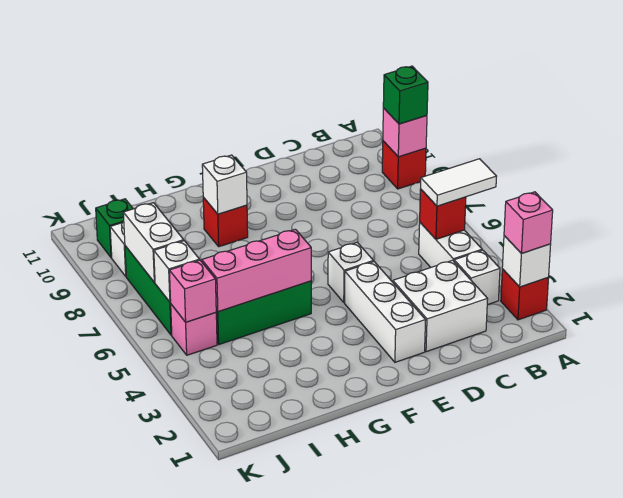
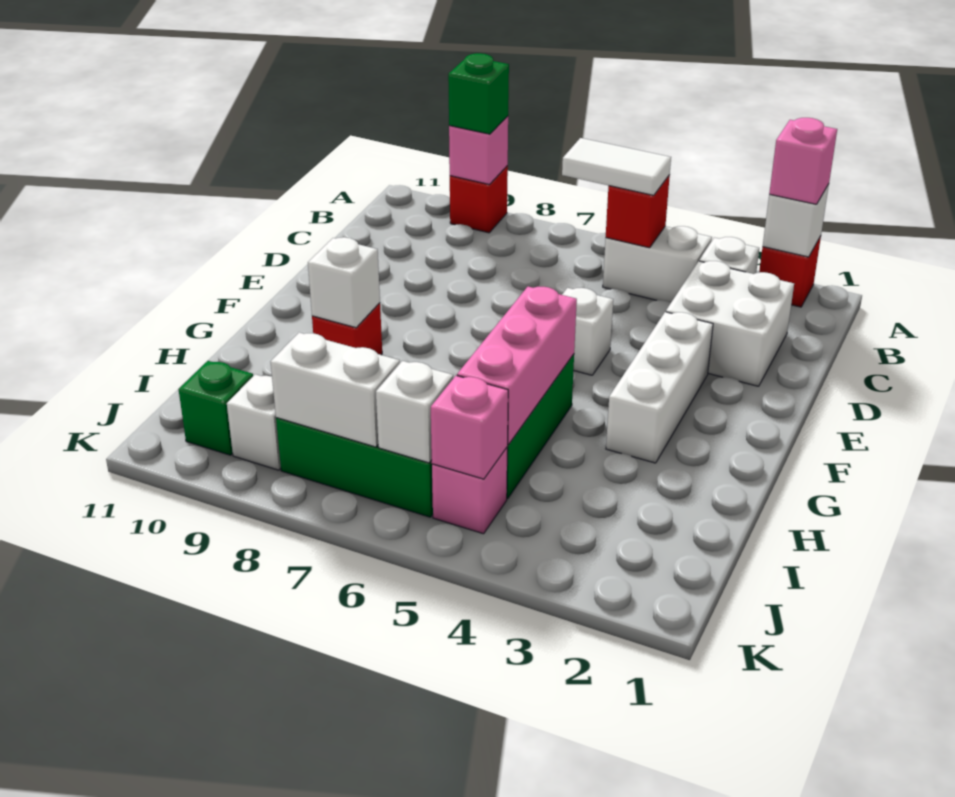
white 1x2 tile [421,159,497,206] -> white 1x2 tile turned to [562,138,671,195]
white 1x3 brick [345,262,426,362] -> white 1x3 brick turned to [606,312,713,463]

